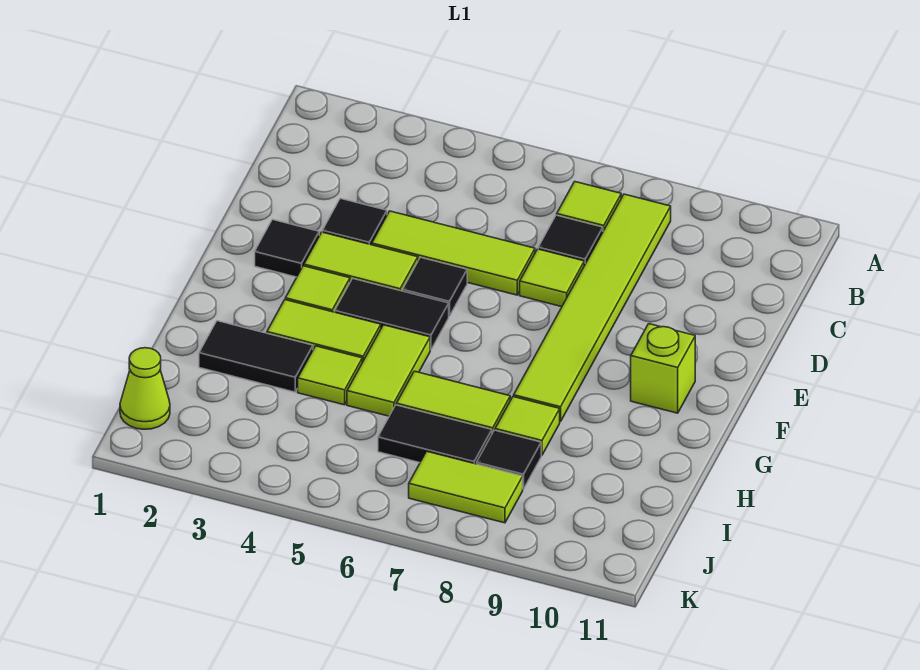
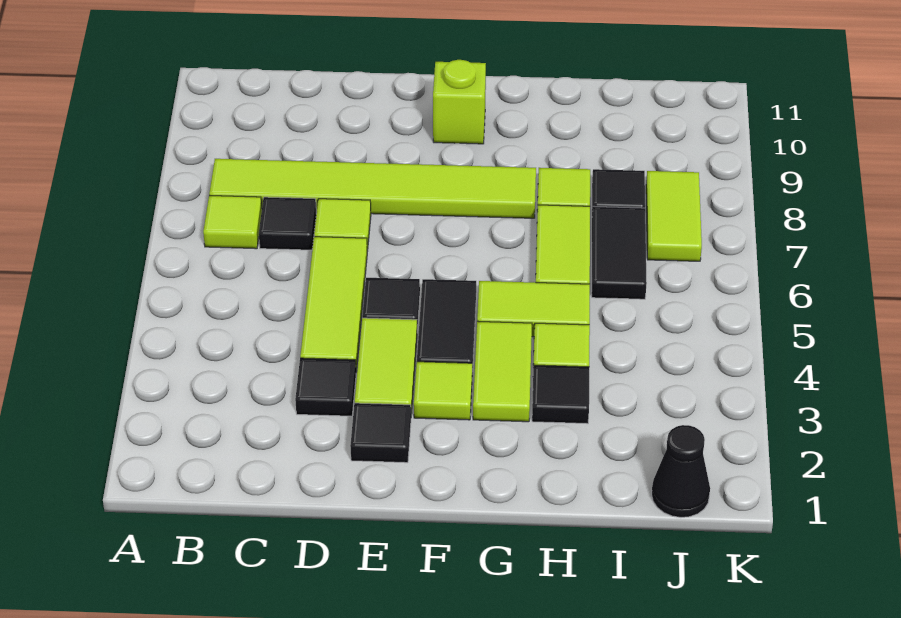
black 1x2 tile [199,321,313,392] -> black 1x1 tile [532,365,589,424]
lime 1x1 cone [120,348,170,429] -> black 1x1 cone [652,425,710,517]

